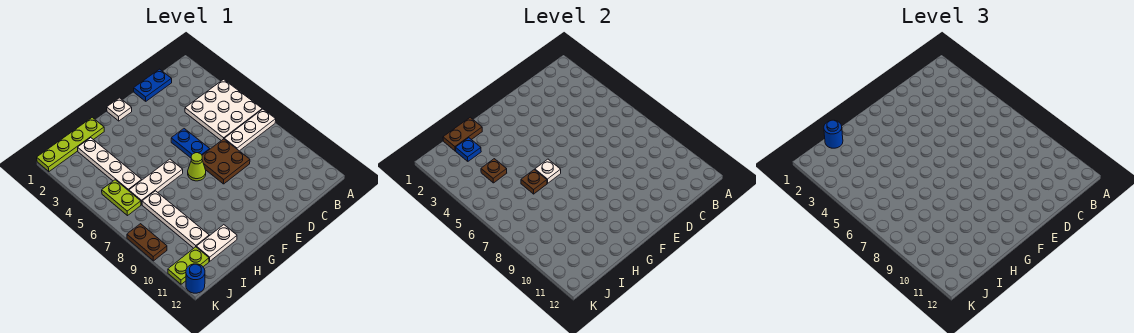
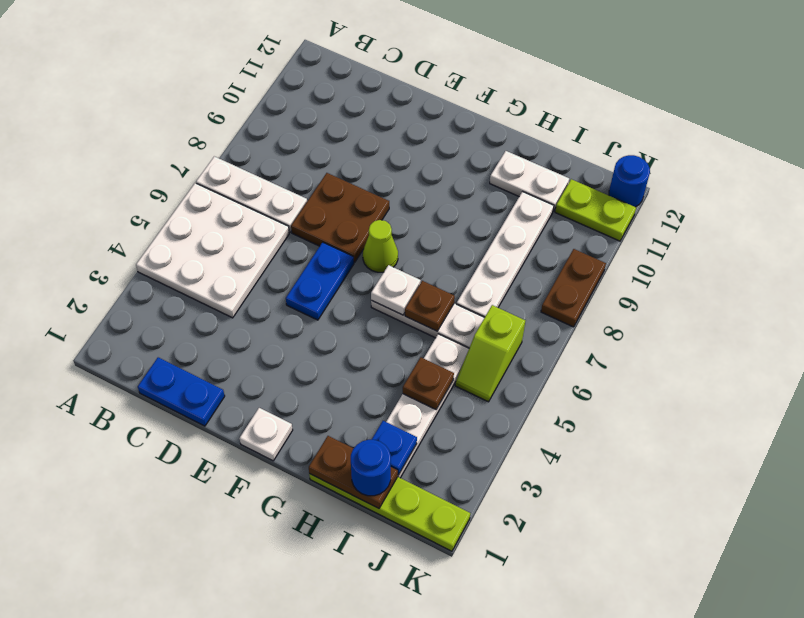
lime 1x2 plate [102,180,141,216] -> lime 1x2 slope [455,305,525,402]

